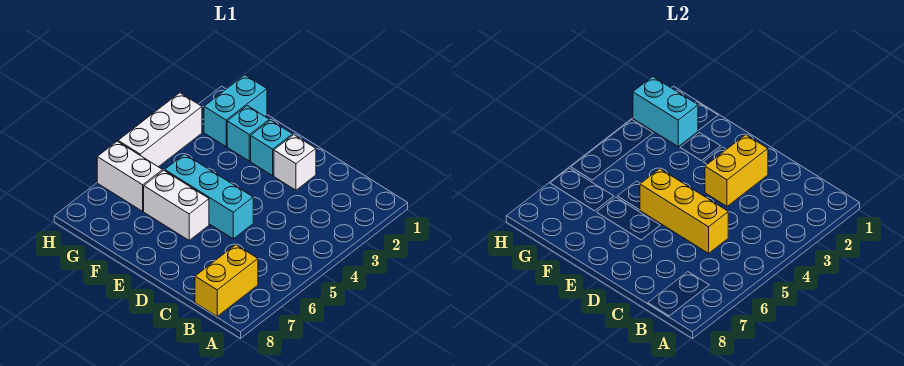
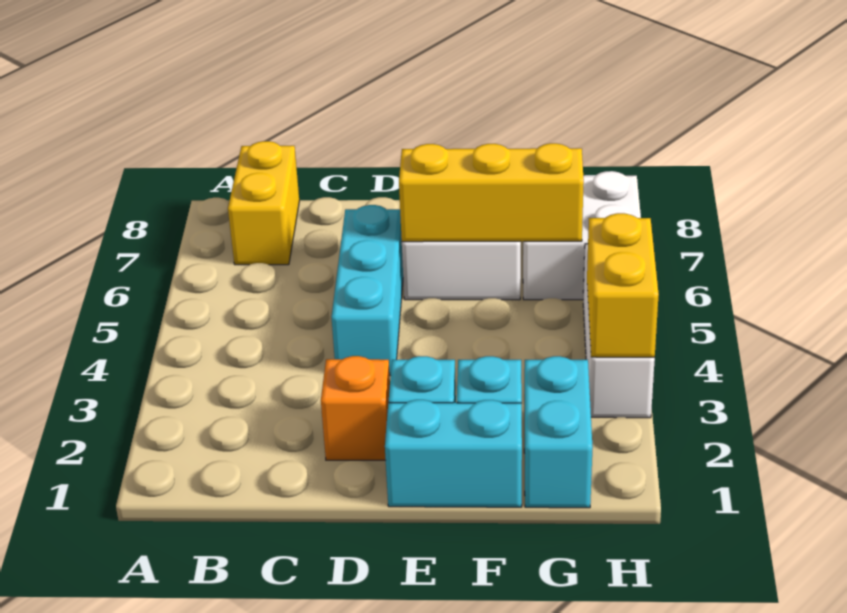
yellow 1x3 brick [640,169,728,253] -> yellow 1x3 brick moved to [399,143,584,242]
white 1x1 brick [274,135,316,190] -> orange 1x1 brick [321,356,390,460]
yellow 1x2 brick [705,135,768,206] -> yellow 1x2 brick moved to [587,213,659,357]
cyan 1x3 brick [165,154,253,239] -> cyan 1x3 brick turned to [331,205,403,376]
cyan 1x2 brick [633,77,698,146] -> cyan 1x2 brick moved to [385,400,522,507]
white 1x2 brick [97,141,163,211] -> white 2x2 brick [523,171,641,300]

